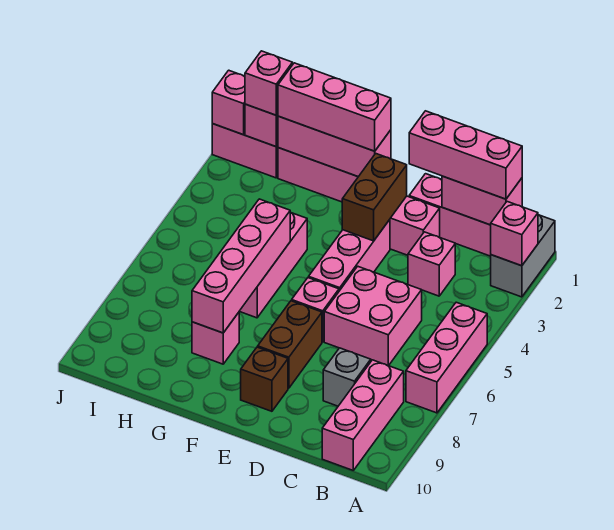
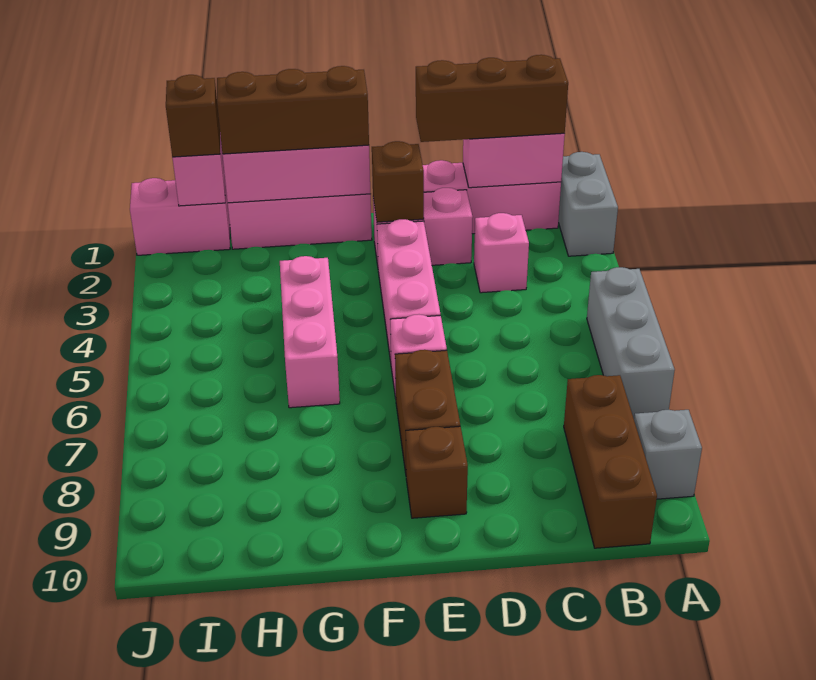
pink 1x1 brick [491,202,538,266] -> none
pink 1x3 brick [406,302,487,413] -> grey 1x3 brick [587,267,675,418]
pink 1x3 brick [409,111,522,199] -> brown 1x3 brick [416,55,568,142]
pink 1x3 brick [322,360,404,470] -> brown 1x3 brick [564,375,657,548]
pink 2x2 brick [324,266,422,366] -> none
grey 1x1 brick [323,348,371,406] -> grey 1x1 brick moved to [634,410,702,499]
brown 1x2 brick [342,154,407,241] -> brown 1x1 brick [372,141,424,222]
pink 1x3 brick [278,63,391,151] -> brown 1x3 brick [217,66,369,154]
pink 1x4 brick [192,199,290,333] -> none
pink 1x1 brick [192,312,239,364] -> none
pink 1x1 brick [245,51,293,115] -> brown 1x1 brick [166,75,220,157]
pink 1x1 brick [212,70,245,135] -> none

